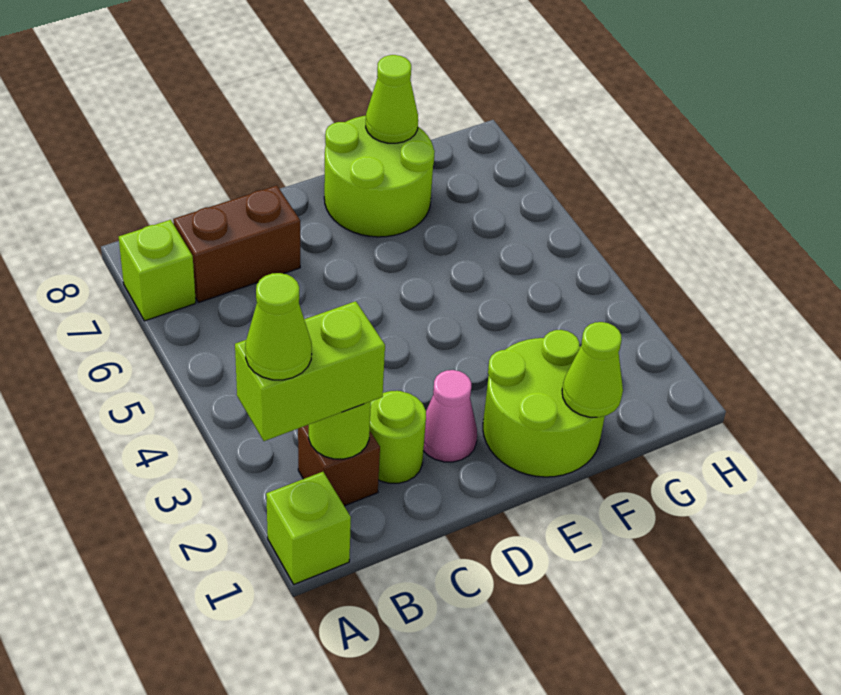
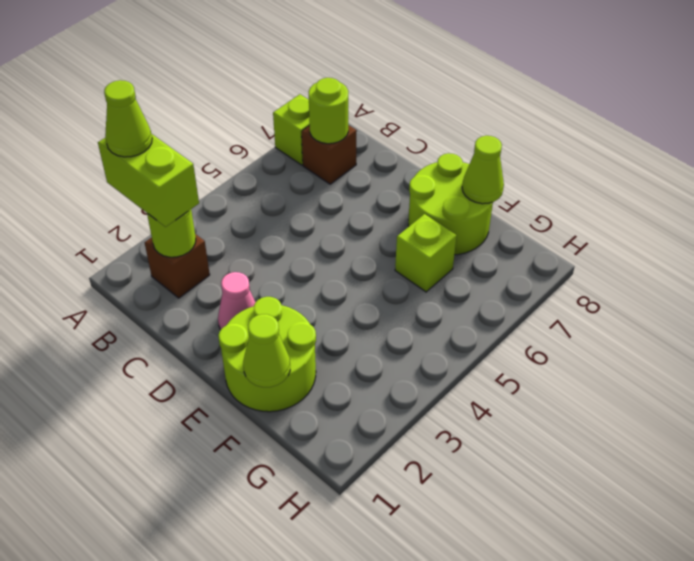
lime 1x1 brick [266,472,351,584] -> lime 1x1 brick moved to [395,214,457,292]
brown 1x2 brick [173,185,300,303] -> brown 1x1 brick [302,125,357,184]
lime 1x1 round brick [370,391,426,483] -> lime 1x1 round brick moved to [309,78,348,144]

